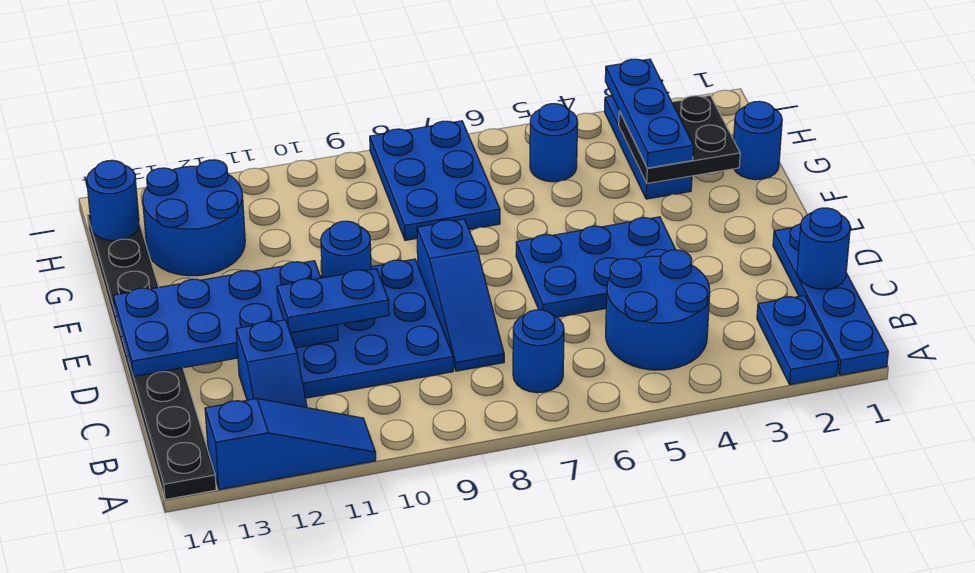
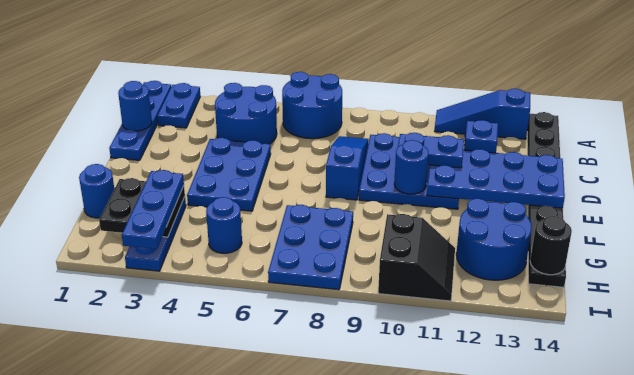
blue 1x1 round brick [513,310,564,393] -> blue 2x2 round brick [282,72,342,139]
blue 2x3 plate [516,217,676,317] -> blue 2x3 plate turned to [187,138,271,211]
none -> black 2x2 slope [378,214,455,301]
blue 1x1 round brick [87,160,139,241] -> black 1x1 round brick [530,216,572,275]

